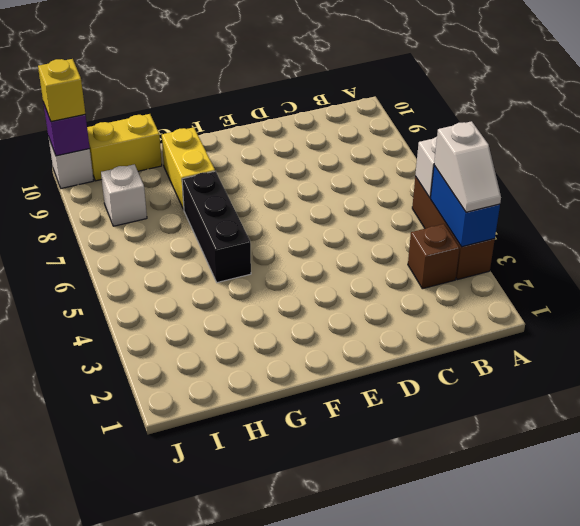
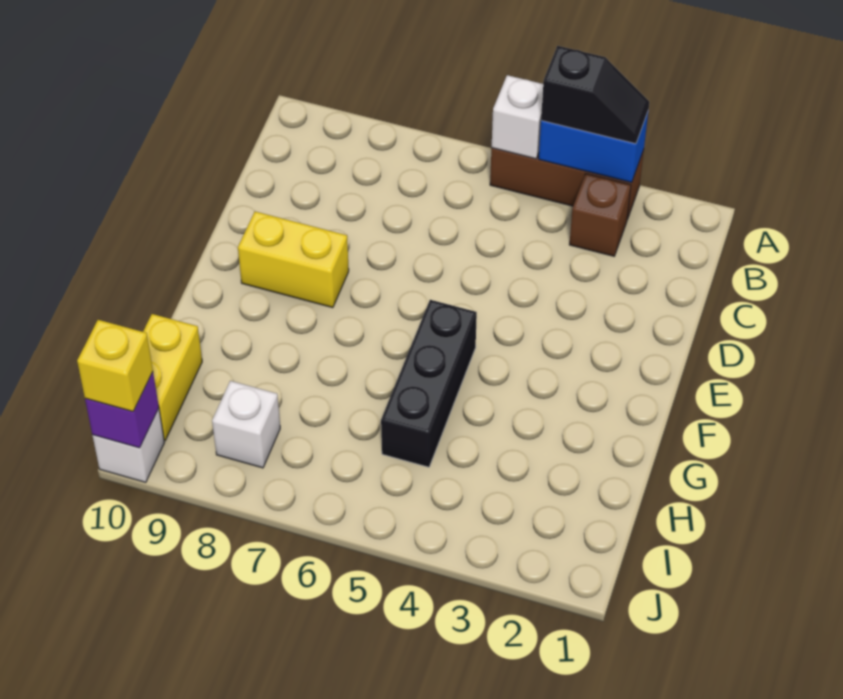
white 1x2 slope [434,121,501,212] -> black 1x2 slope [541,46,649,144]
black 1x3 brick [182,171,251,283] -> black 1x3 brick turned to [381,300,477,467]
yellow 1x2 brick [162,127,215,210] -> yellow 1x2 brick moved to [238,211,349,308]

